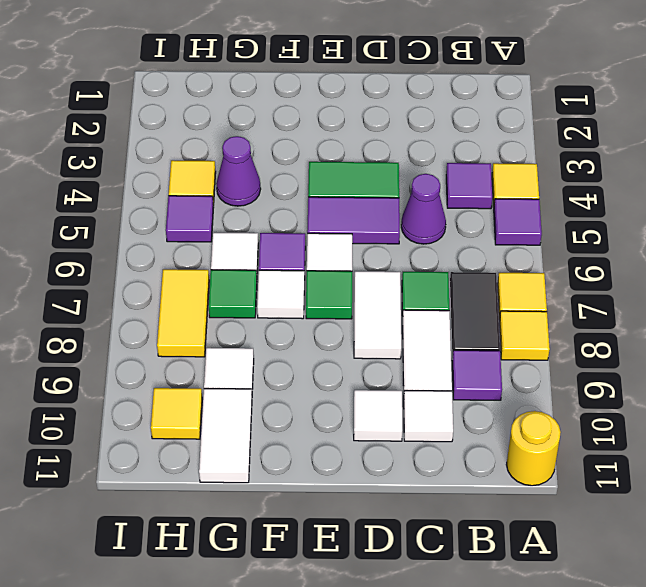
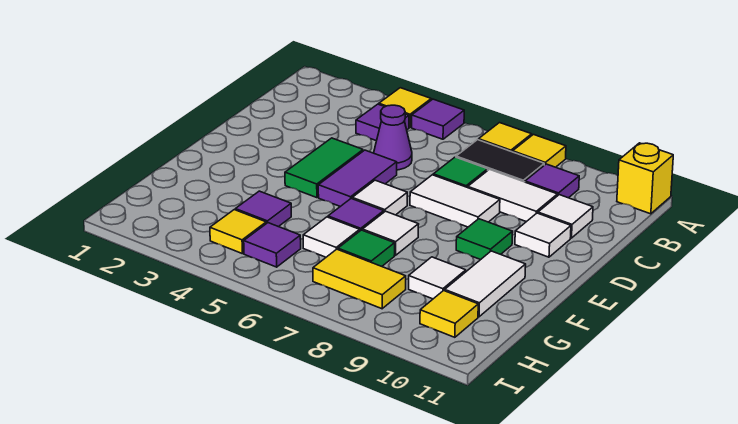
yellow 1x1 round brick [506,411,561,486] -> yellow 1x1 brick [617,143,673,214]
green 1x1 tile [306,271,352,319] -> green 1x1 tile moved to [456,219,513,260]
purple 1x1 cone [216,136,261,206] -> purple 1x1 tile [235,191,291,227]
white 1x2 tile [199,389,252,483] -> white 1x2 tile turned to [445,251,526,317]

